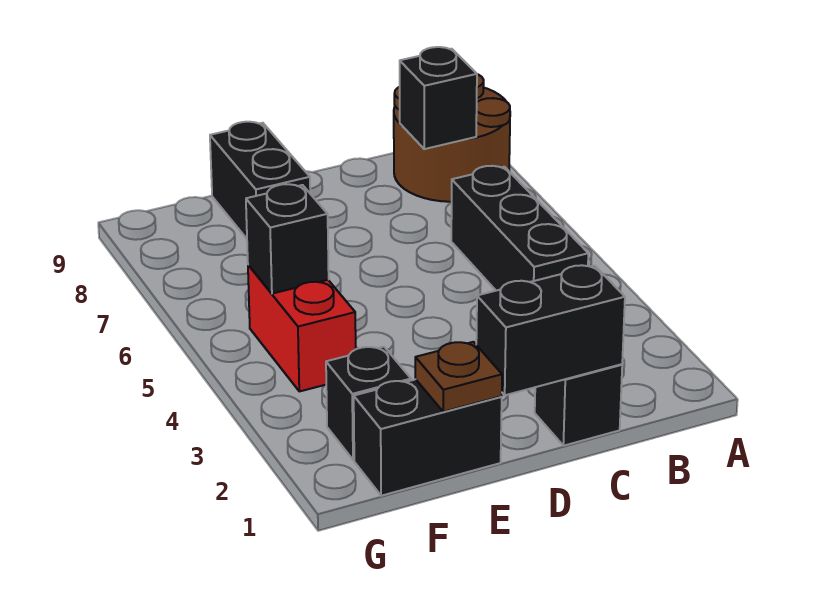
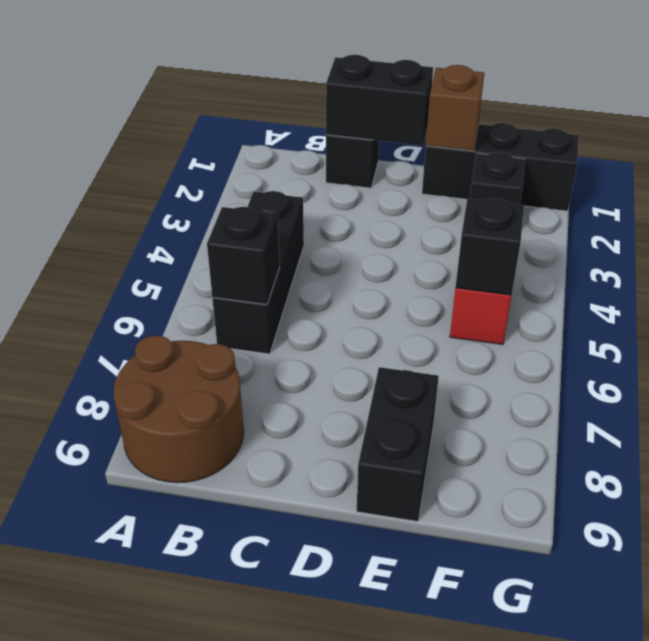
black 1x1 brick [400,47,477,149] -> black 1x1 brick moved to [207,207,280,305]
black 1x2 brick [354,379,502,496] -> black 1x3 brick [422,123,579,211]
brown 1x1 plate [415,342,502,412] -> brown 1x1 brick [426,65,484,151]

